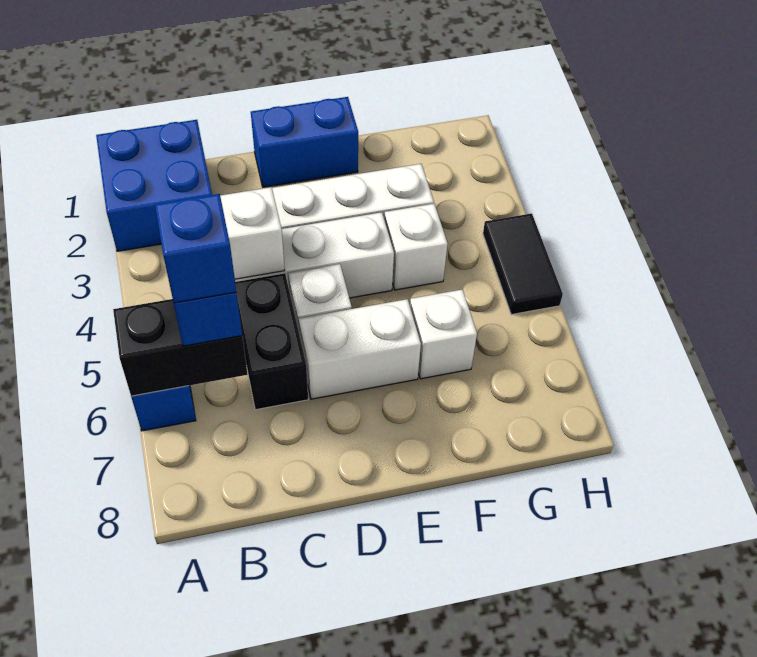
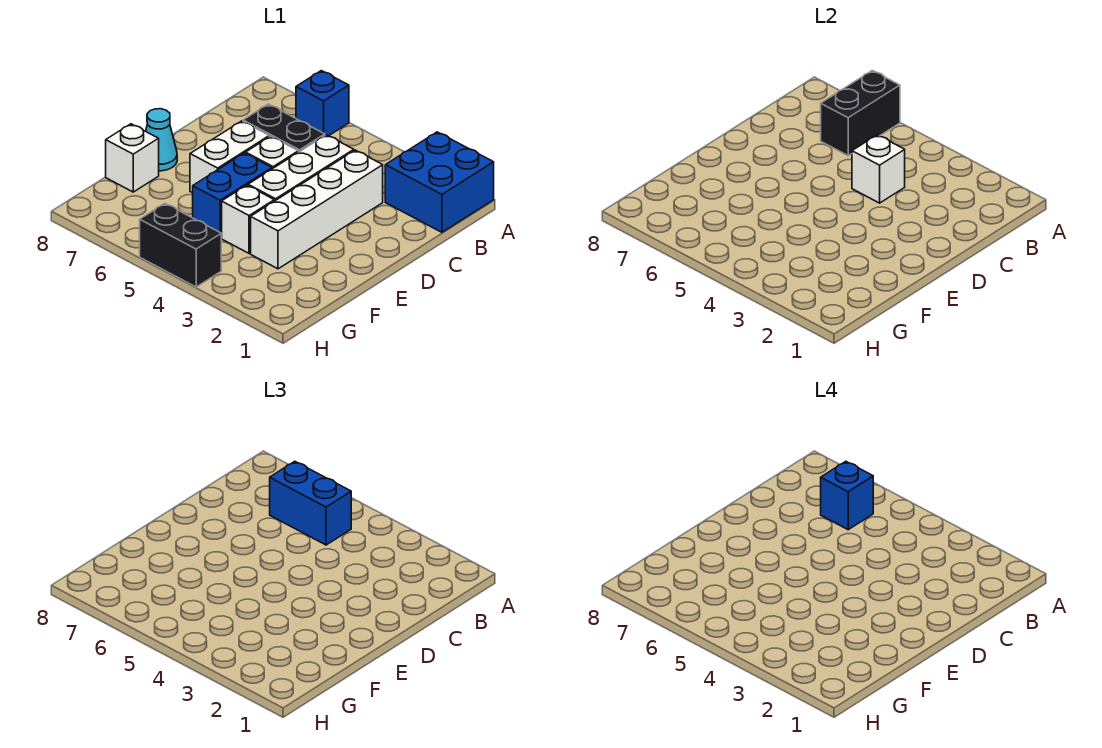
blue 1x2 brick [251,97,358,187] -> blue 1x2 brick moved to [193,153,272,237]
none -> cyan 1x1 cone [146,109,177,171]
white 1x1 brick [410,289,477,379] -> white 1x1 brick moved to [106,124,159,192]
black 1x2 tile [483,213,563,315] -> black 1x2 brick [140,204,221,287]

